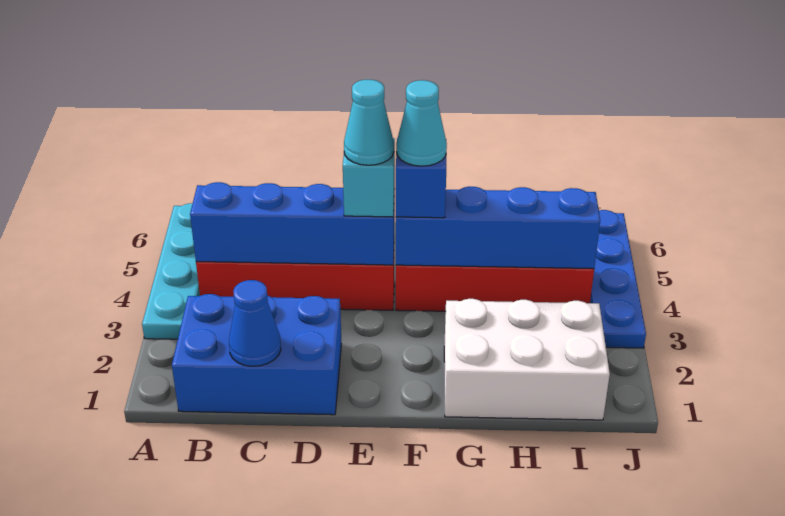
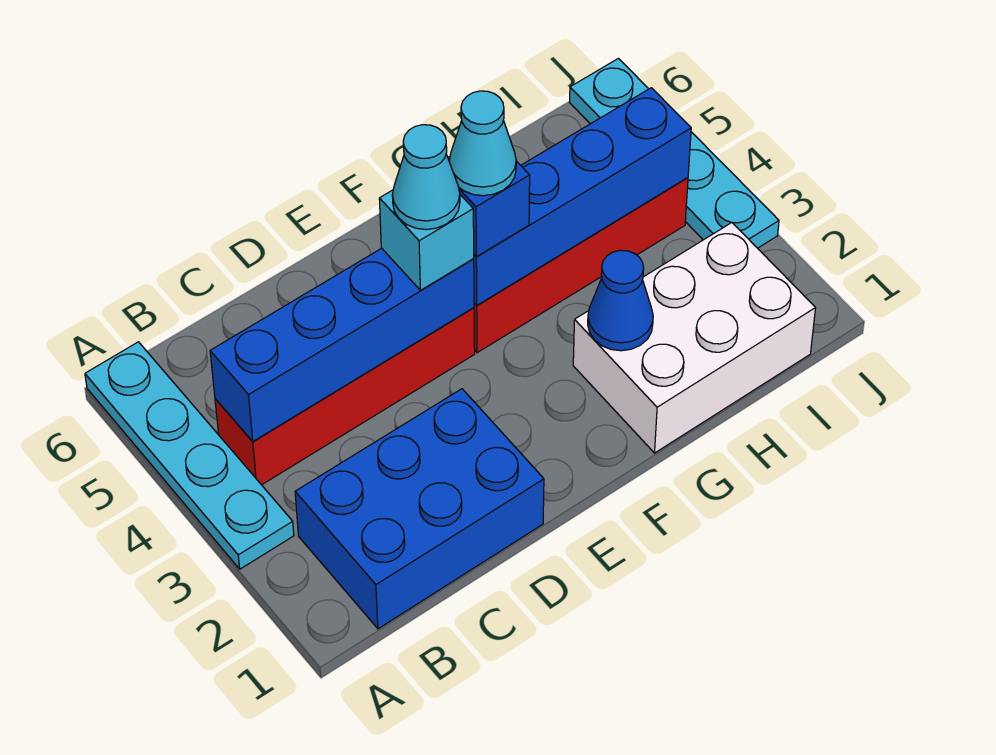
blue 1x1 cone [229,280,281,366] -> blue 1x1 cone moved to [588,250,653,351]
blue 1x4 plate [590,210,646,348] -> cyan 1x4 plate [570,58,779,248]

